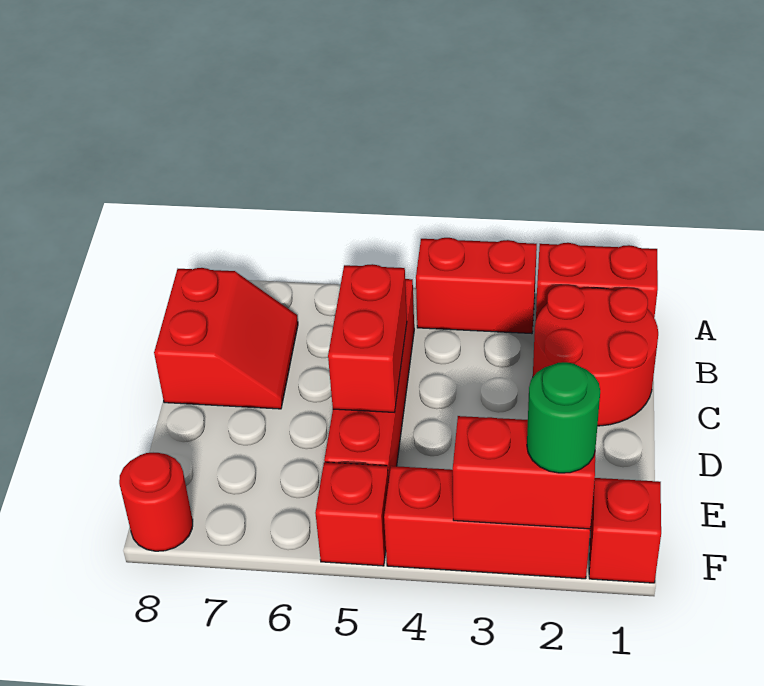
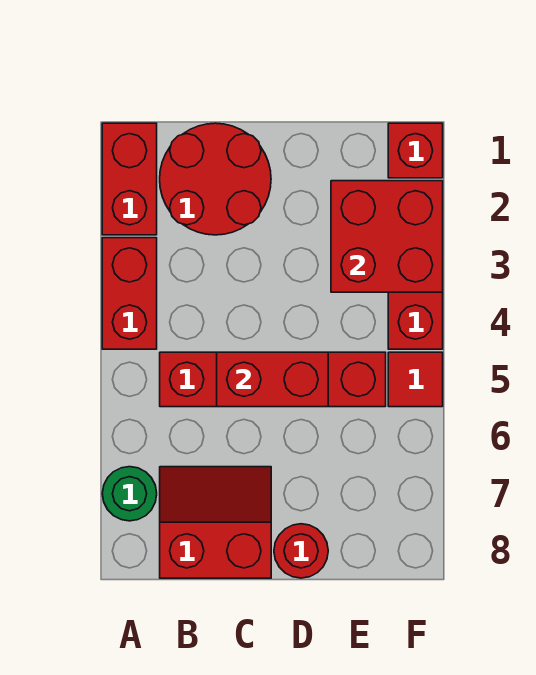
red 1x2 brick [453,416,595,529] -> red 2x2 brick [331,181,443,292]
green 1x1 round brick [527,362,600,473] -> green 1x1 round brick moved to [102,467,157,521]
red 1x1 brick [315,462,389,566] -> red 1x1 tile [388,352,443,407]
red 1x1 round brick [119,453,193,551] -> red 1x1 round brick moved to [274,524,328,578]

